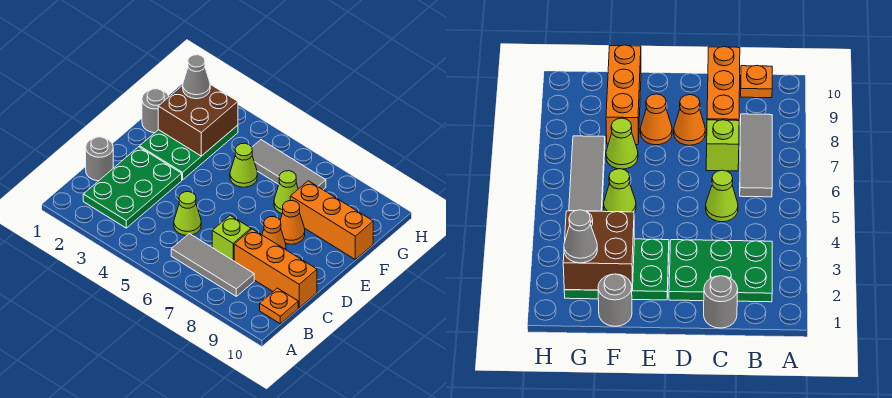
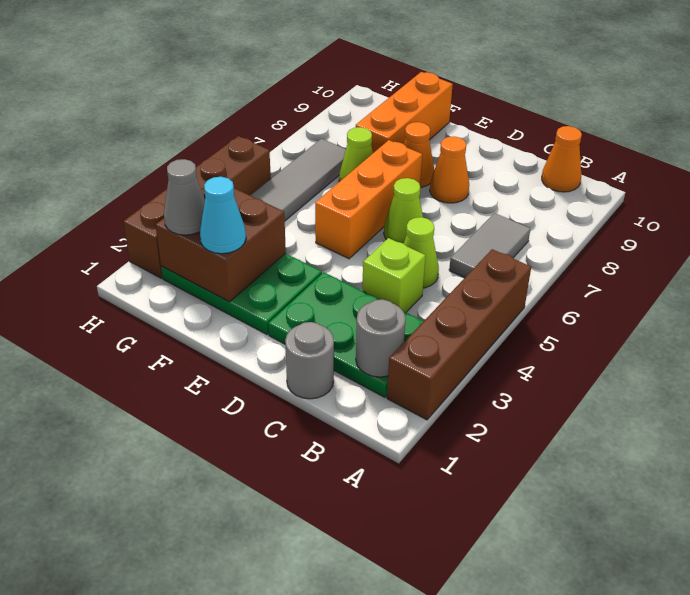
none -> brown 1x4 brick [387,249,531,420]
grey 1x3 tile [171,234,254,296] -> grey 1x2 tile [449,213,530,278]
orange 1x1 plate [260,288,298,324] -> orange 1x1 cone [542,126,582,192]
lime 1x1 brick [212,215,251,261] -> lime 1x1 brick moved to [362,238,425,312]
orange 1x3 brick [234,229,317,308] -> orange 1x3 brick moved to [315,140,422,259]
grey 1x1 round brick [142,89,169,133] -> grey 1x1 round brick moved to [356,299,406,377]
none -> cyan 1x1 cone [200,177,246,254]
lime 1x1 cone [230,143,257,187] -> lime 1x1 cone moved to [384,178,423,244]
none -> brown 1x4 brick [123,136,271,278]

